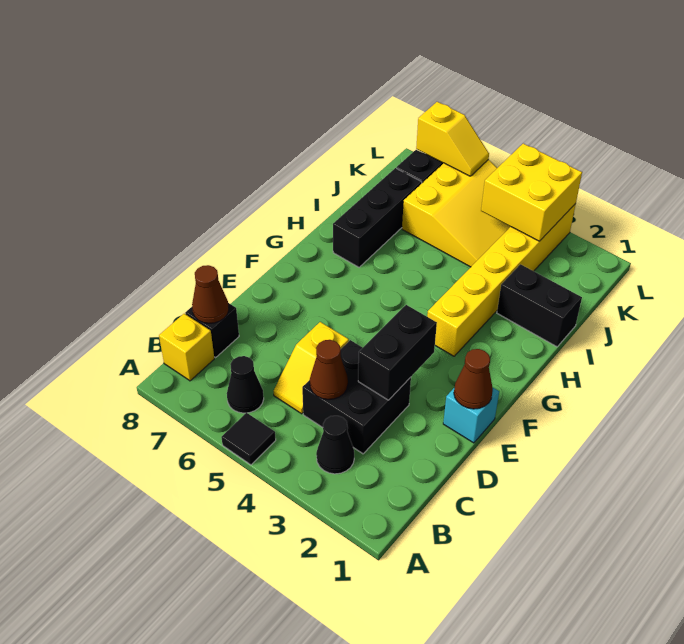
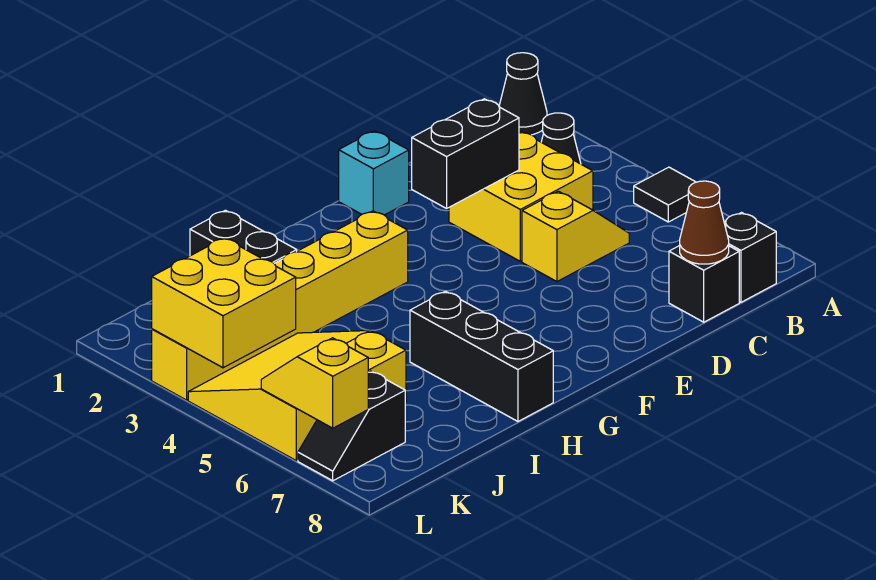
black 1x1 cone [227,356,264,413] -> black 1x1 cone moved to [499,53,547,135]
yellow 1x1 brick [159,314,214,381] -> black 1x1 brick [724,213,776,302]
black 2x2 brick [302,340,411,454] -> yellow 2x2 brick [449,132,593,261]
brown 1x1 cone [310,340,348,400] -> none
brown 1x1 cone [454,349,493,409] -> none
black 1x3 brick [333,168,422,267] -> black 1x3 brick turned to [410,291,553,421]

